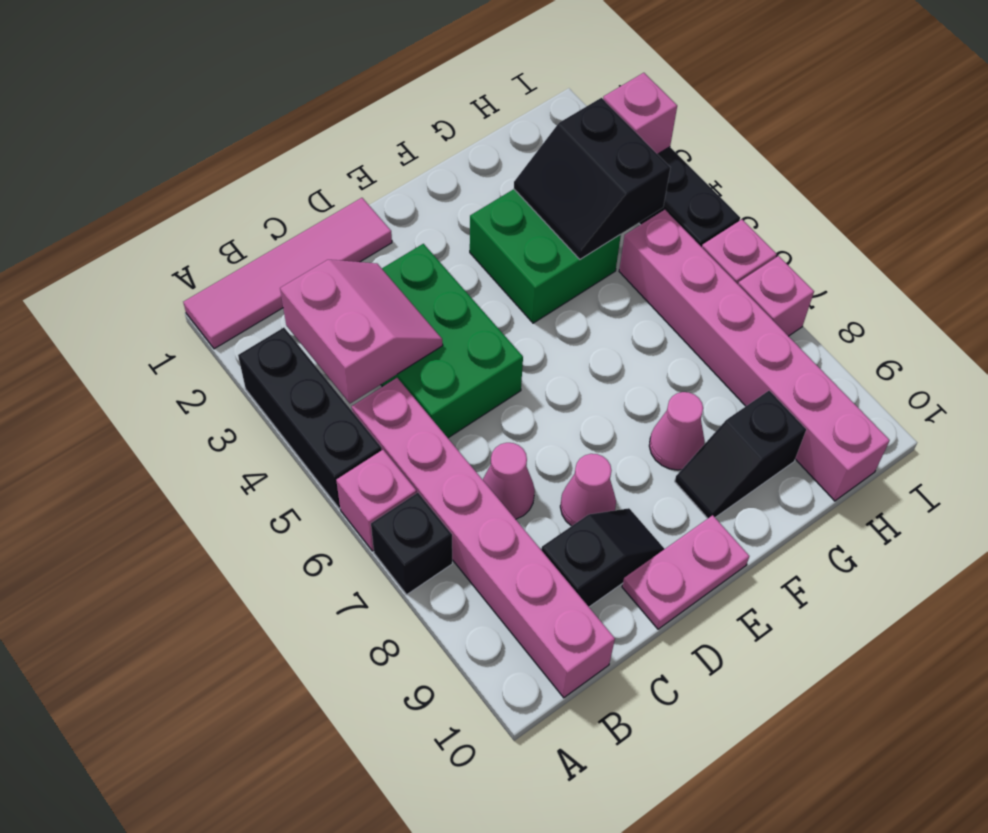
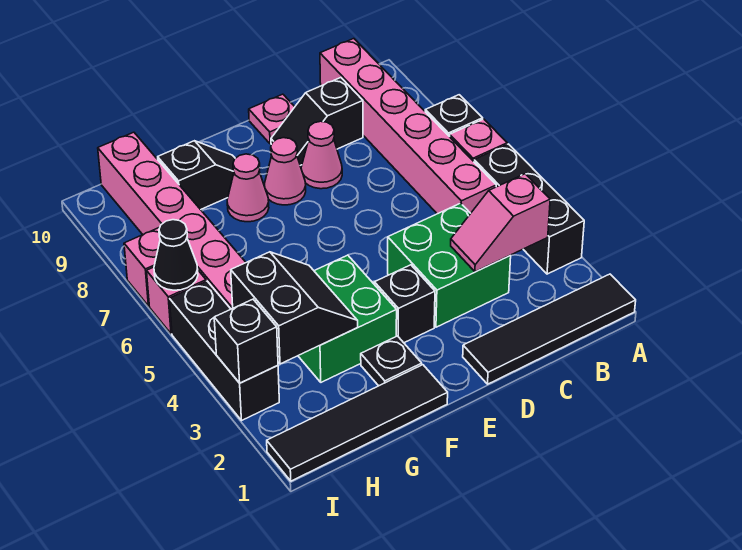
pink 1x4 tile [183,198,392,349] -> black 1x4 tile [463,274,636,384]
pink 2x2 slope [280,260,443,403] -> pink 1x2 slope [451,174,550,272]
green 2x3 brick [381,244,523,438] -> green 2x2 brick [388,203,511,327]
pink 1x1 cone [483,443,535,519] -> pink 1x1 cone moved to [265,138,306,205]
pink 1x2 plate [622,515,749,629] -> pink 1x1 plate [249,94,294,144]
none -> black 1x1 brick [374,265,435,343]
none -> black 1x4 tile [267,365,448,481]
none -> black 1x1 plate [361,336,422,386]
pink 1x1 brick [603,73,677,154] -> black 1x1 brick [214,299,278,383]
none -> black 1x1 cone [154,220,198,290]

